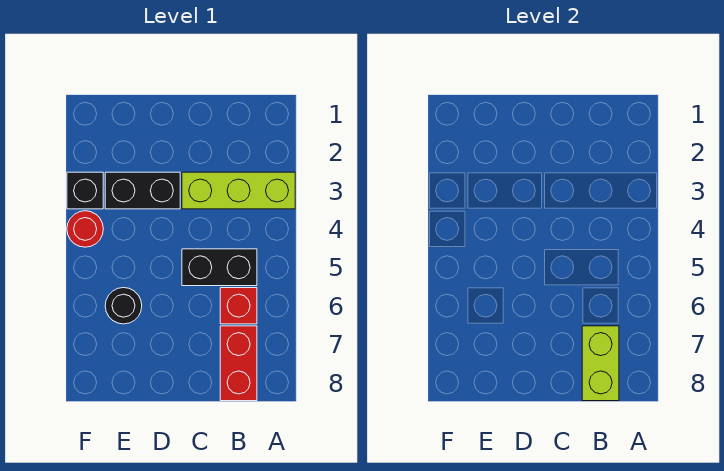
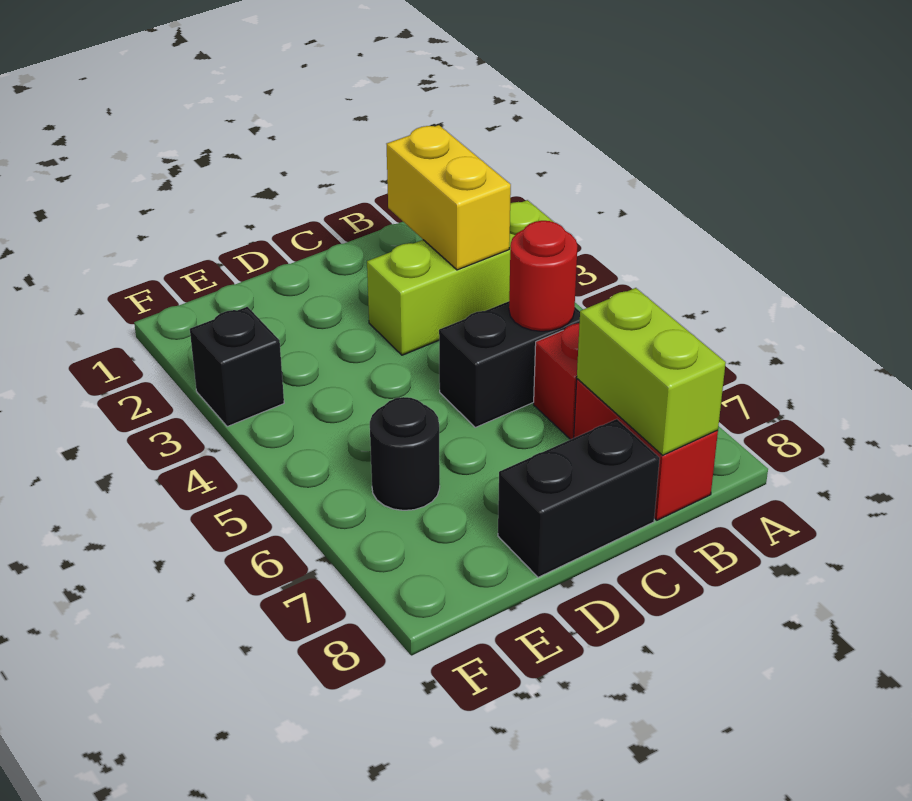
none -> yellow 1x2 brick [387,125,511,270]
black 1x2 brick [105,172,180,209] -> black 1x2 brick moved to [498,419,660,577]
red 1x1 round brick [67,211,103,247] -> red 1x1 round brick moved to [509,221,577,331]

